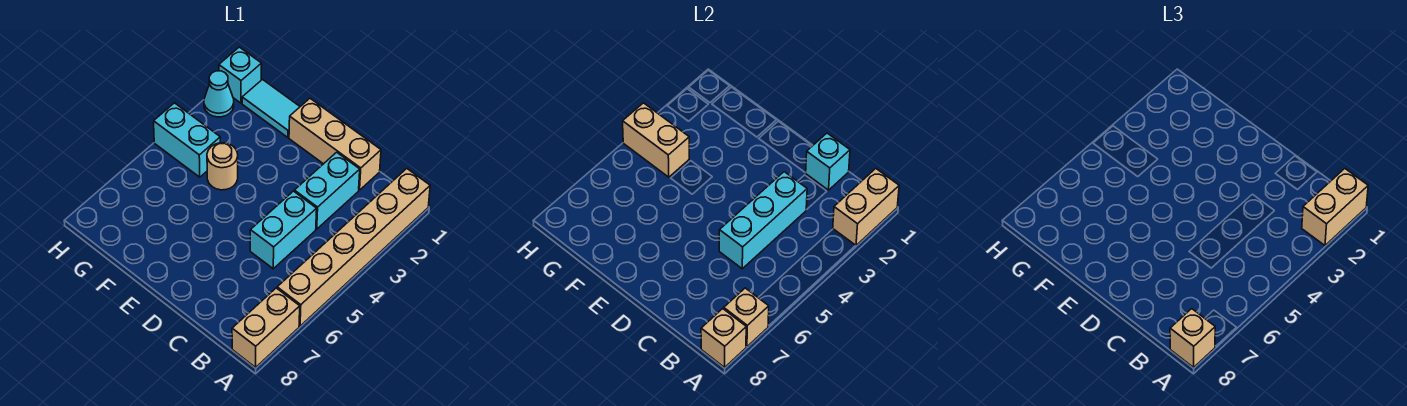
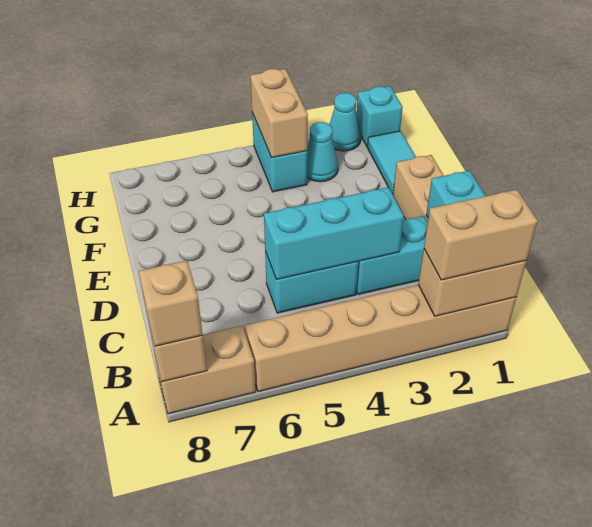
tan 1x1 brick [724,288,769,347] -> none
tan 1x1 round brick [207,143,238,190] -> none
none -> cyan 1x1 cone [307,122,338,182]

